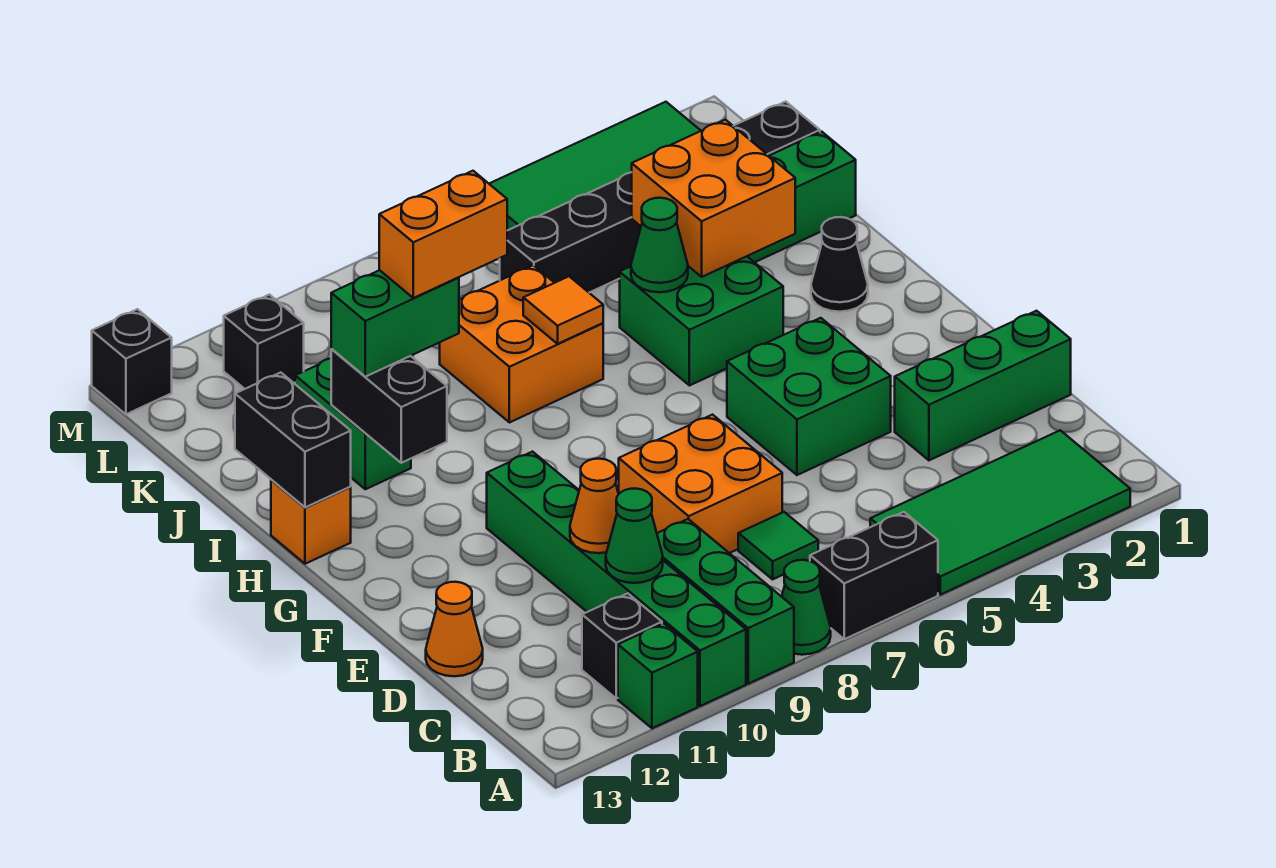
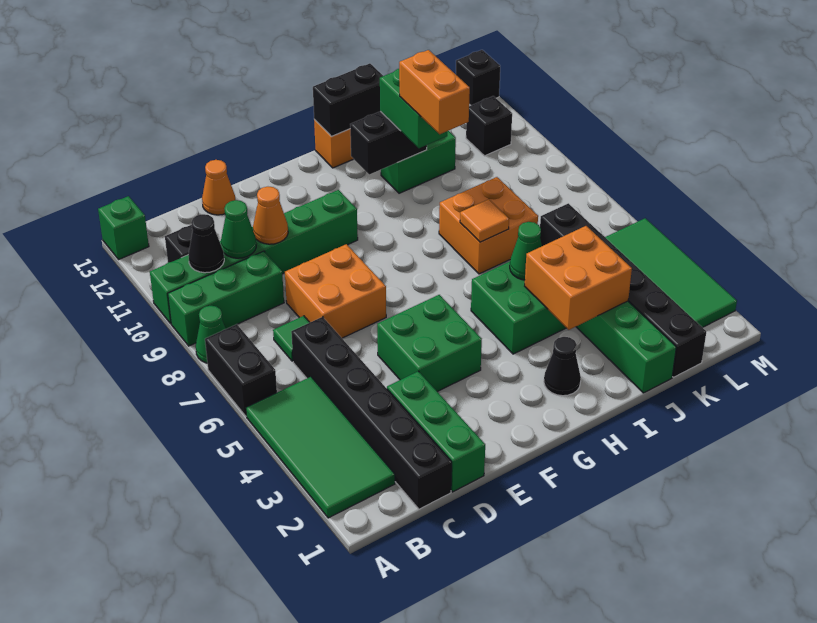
green 1x1 brick [618,623,698,728] -> green 1x1 brick moved to [98,196,149,259]
none -> black 1x1 cone [188,214,224,273]
none -> black 1x6 brick [291,317,452,509]

